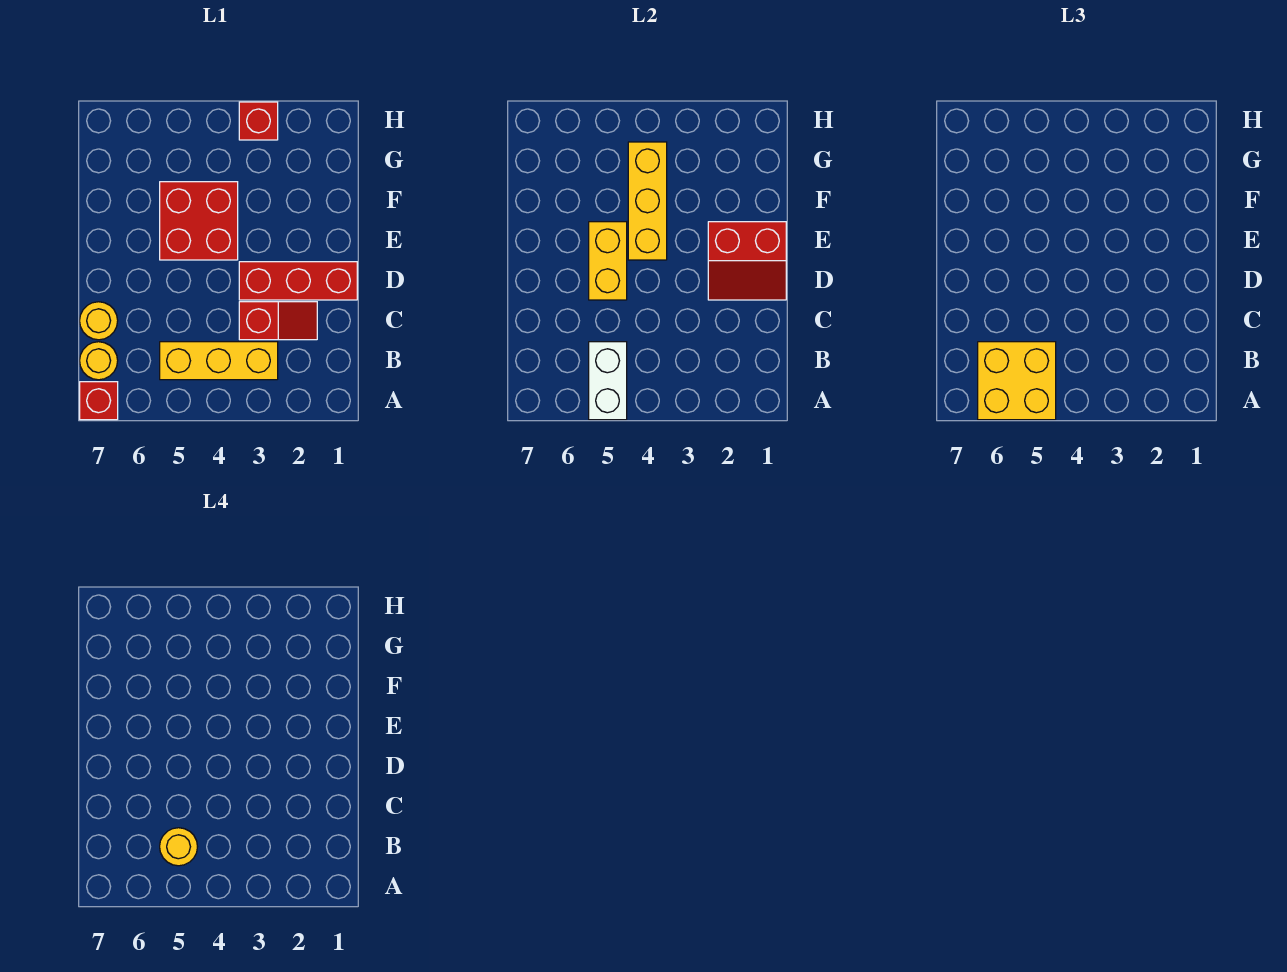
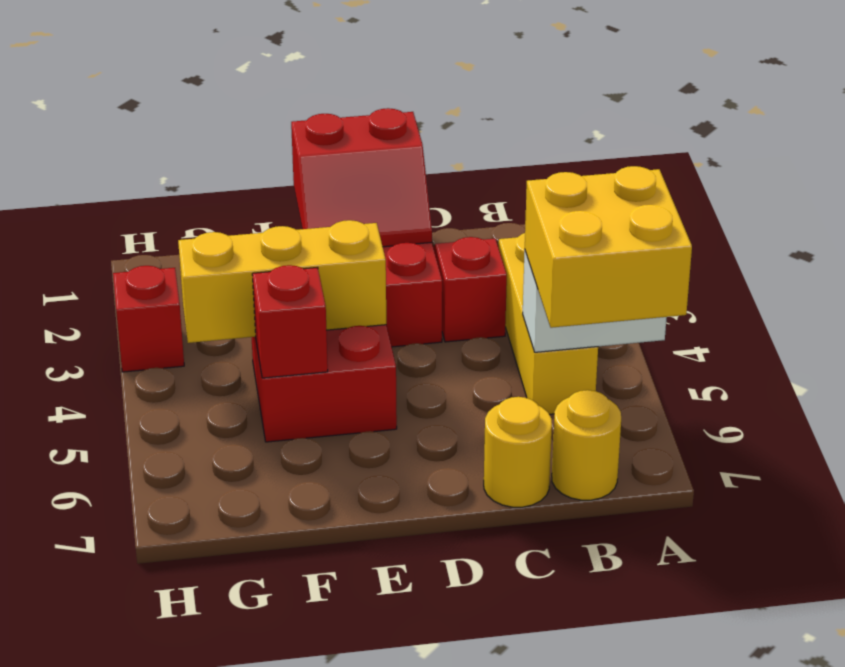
red 1x1 brick [80,382,118,420] -> red 1x1 brick moved to [252,265,328,378]
yellow 1x1 round brick [160,828,198,866] -> none
red 2x2 slope [708,222,786,300] -> red 2x2 slope turned to [291,108,432,247]
yellow 1x2 brick [589,222,627,300] -> none

